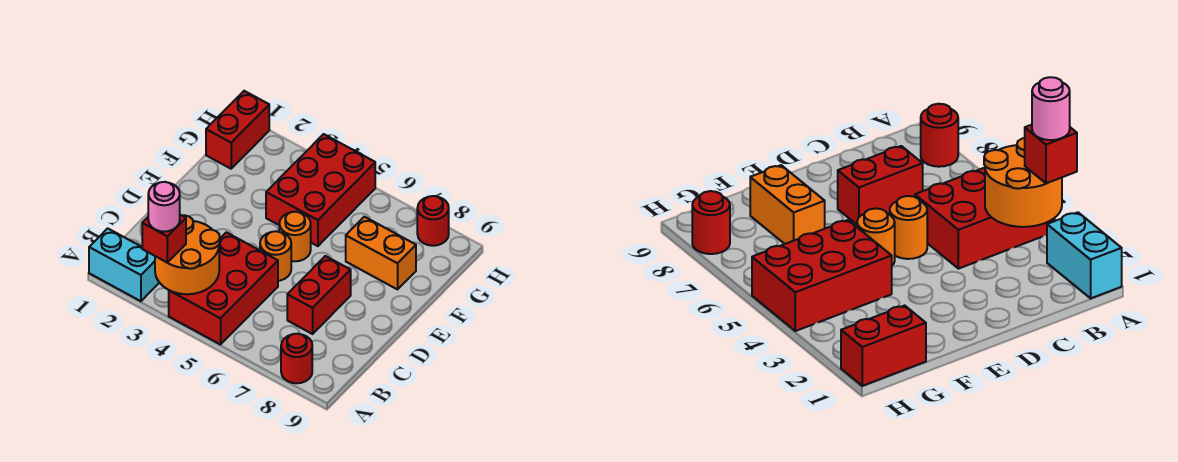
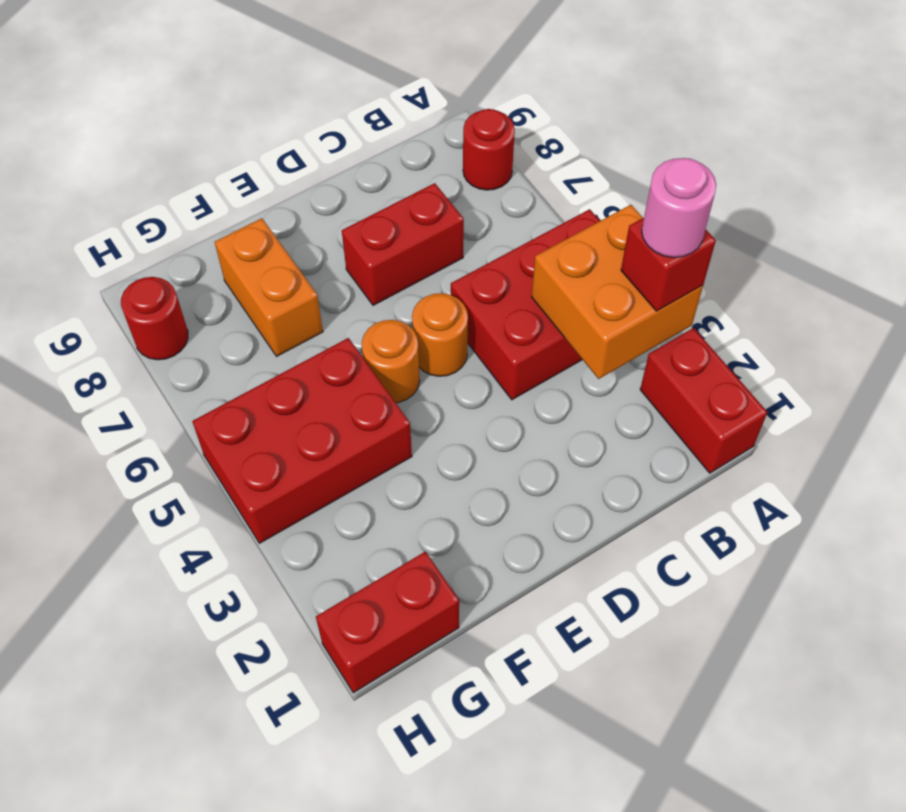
cyan 1x2 brick [89,228,159,301] -> red 1x2 brick [640,328,767,473]
orange 2x2 round brick [155,215,220,294] -> orange 2x2 brick [532,205,703,379]

